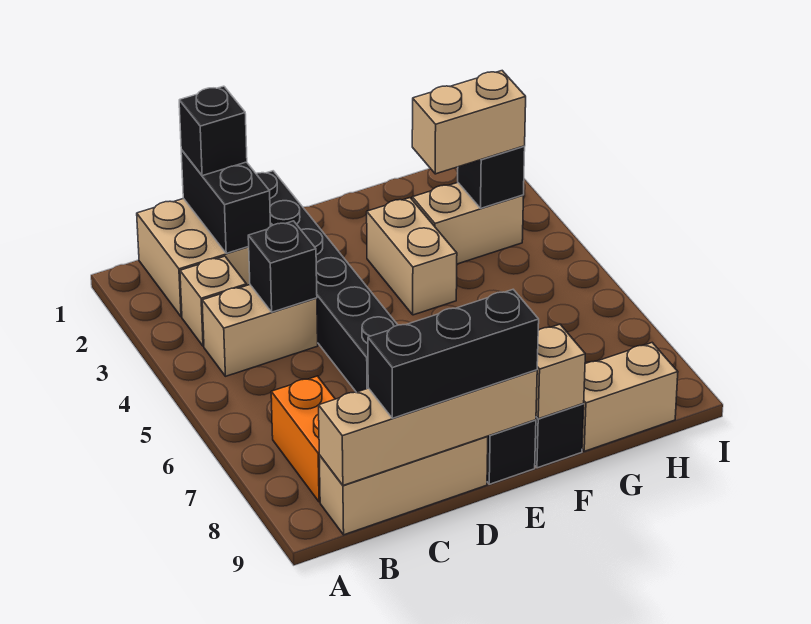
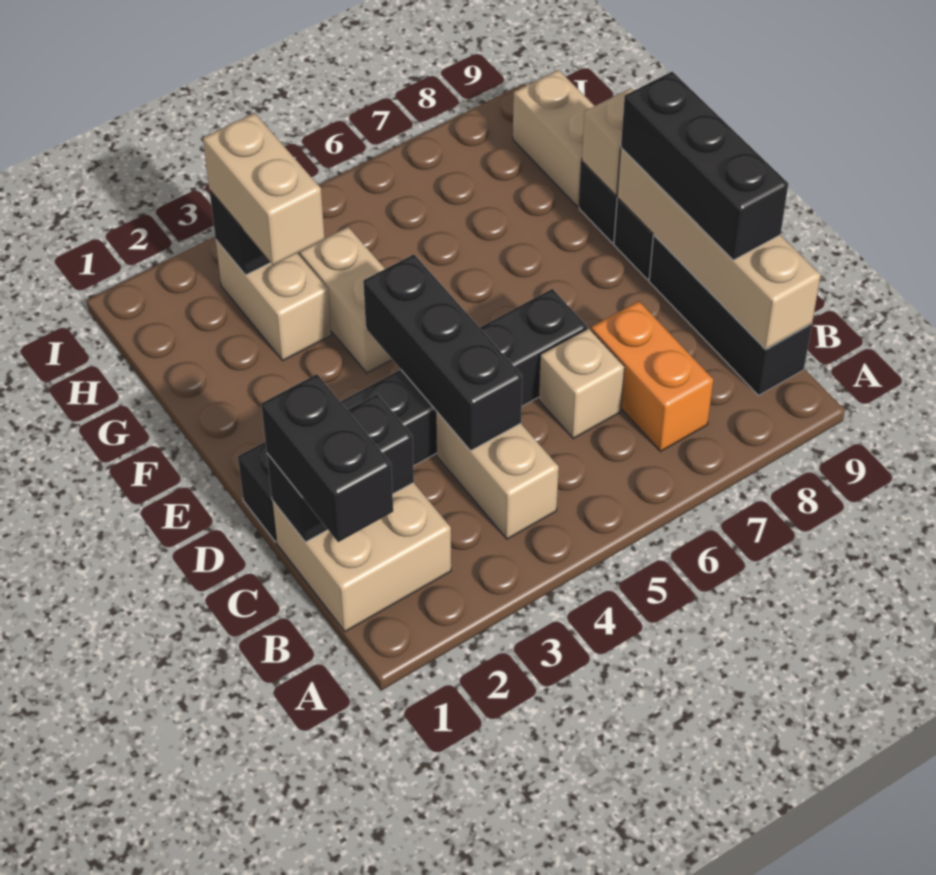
tan 1x1 brick [180,256,247,346] -> tan 1x1 brick moved to [539,328,624,439]
orange 1x2 brick [271,376,335,502] -> orange 1x2 brick turned to [591,301,713,451]
tan 1x3 brick [319,436,488,535] -> black 1x3 brick [649,235,812,395]
black 1x1 brick [179,86,247,176] -> black 1x2 brick [261,374,393,542]
black 1x1 brick [248,221,317,312] -> black 1x3 brick [363,254,522,451]
tan 1x2 brick [367,198,457,315] -> tan 1x2 brick turned to [299,227,392,373]

